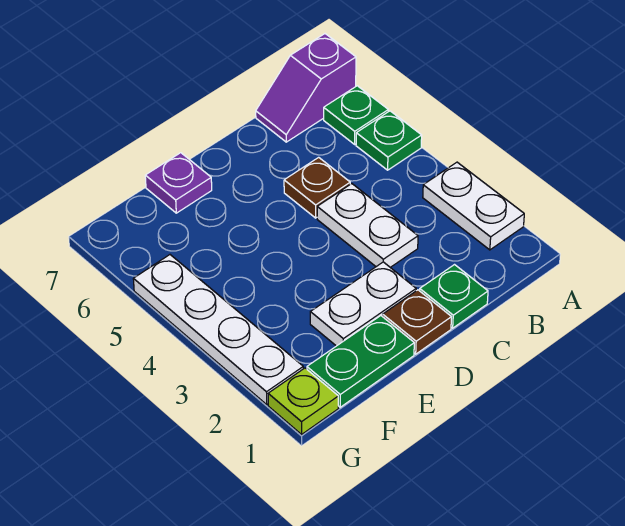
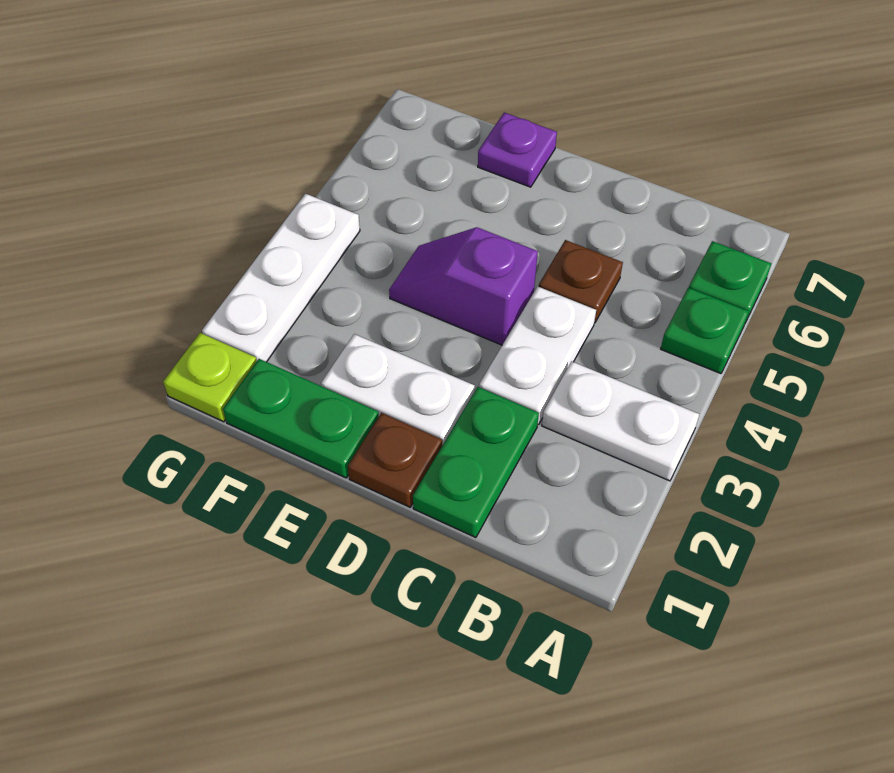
white 1x2 plate [423,162,524,250] -> white 1x2 plate turned to [542,361,700,481]
purple 1x2 slope [256,34,356,142] -> purple 1x2 slope moved to [389,227,538,345]
green 1x1 plate [420,265,488,328] -> green 1x2 plate [413,387,539,538]
white 1x4 plate [133,255,303,404] -> white 1x3 plate [202,194,360,362]

